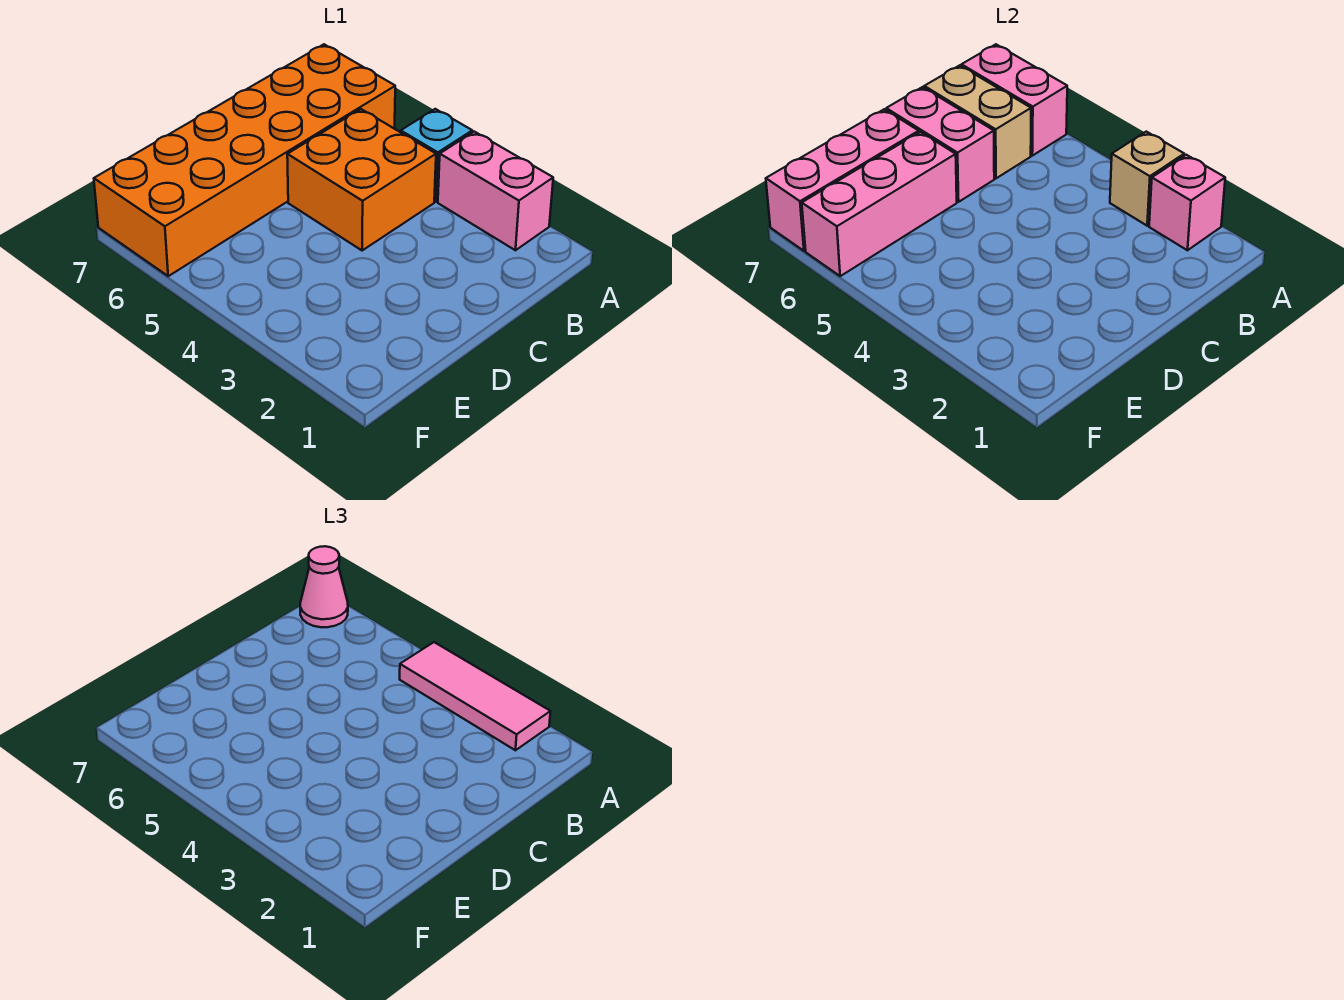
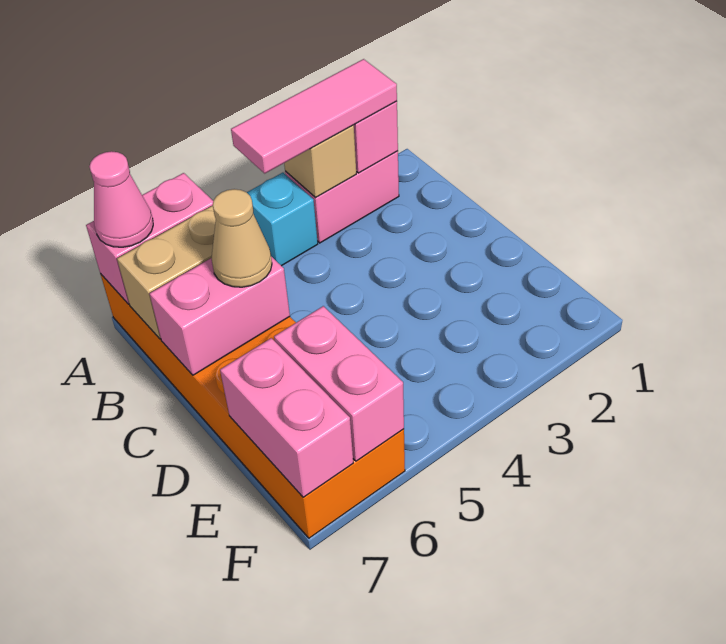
orange 2x2 brick [287,109,436,251] -> none
none -> tan 1x1 cone [212,189,272,287]
pink 1x3 brick [802,132,957,276] -> pink 1x2 brick [274,306,404,461]
pink 1x3 brick [766,109,919,251] -> pink 1x2 brick [220,338,353,497]

